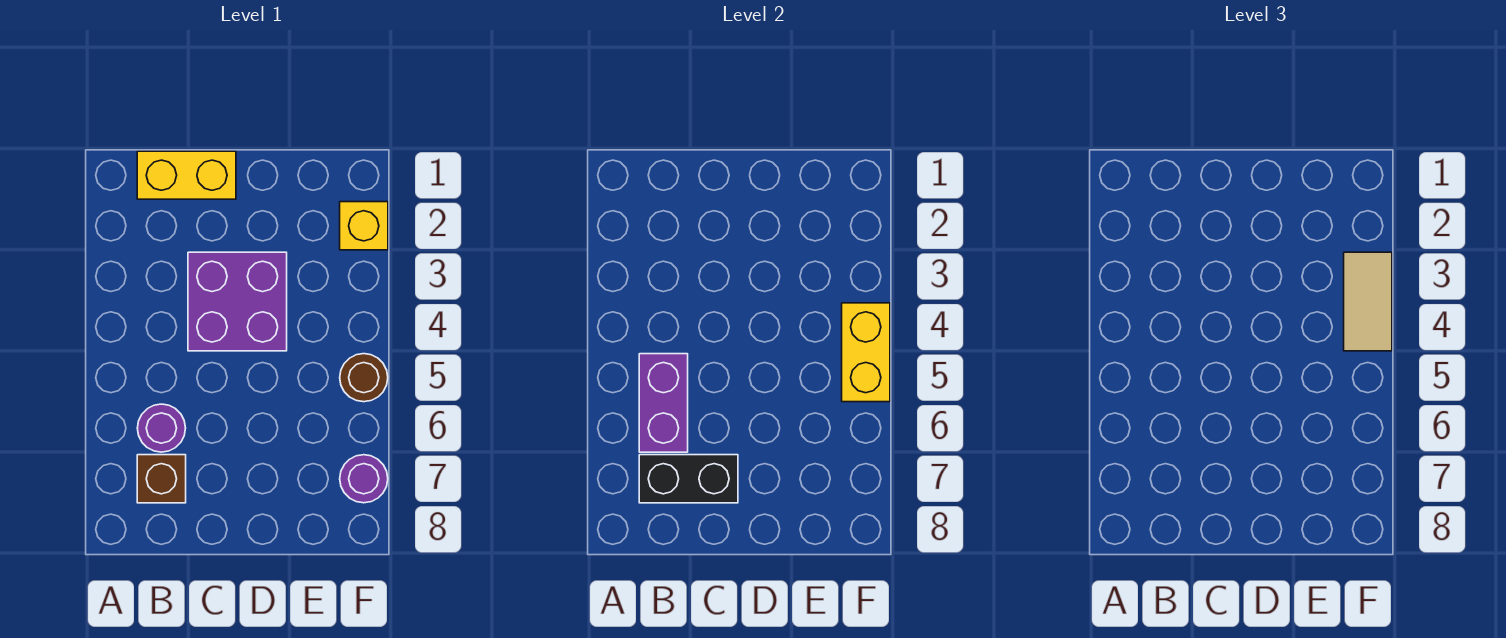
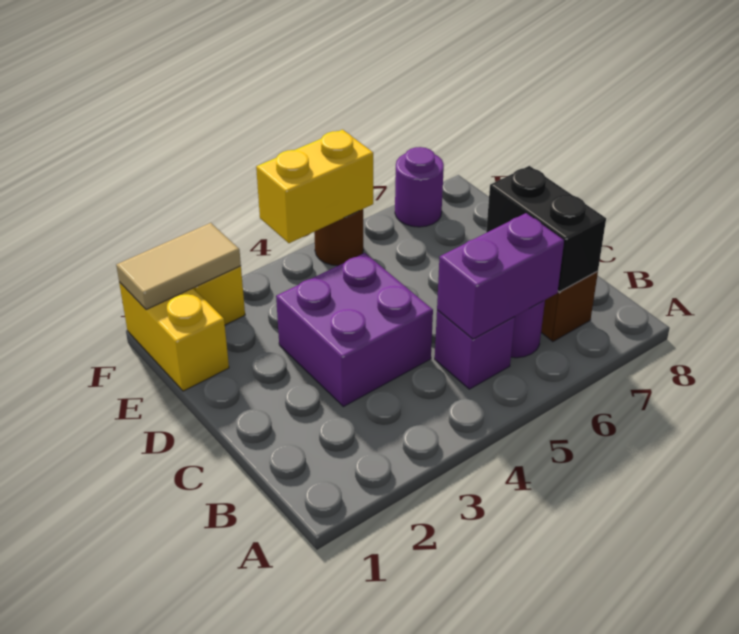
yellow 1x2 brick [137,151,236,199] -> yellow 1x2 brick moved to [119,282,229,391]
none -> purple 1x1 brick [435,310,515,389]
tan 1x2 tile [1344,252,1392,351] -> tan 1x2 tile moved to [116,223,241,310]

